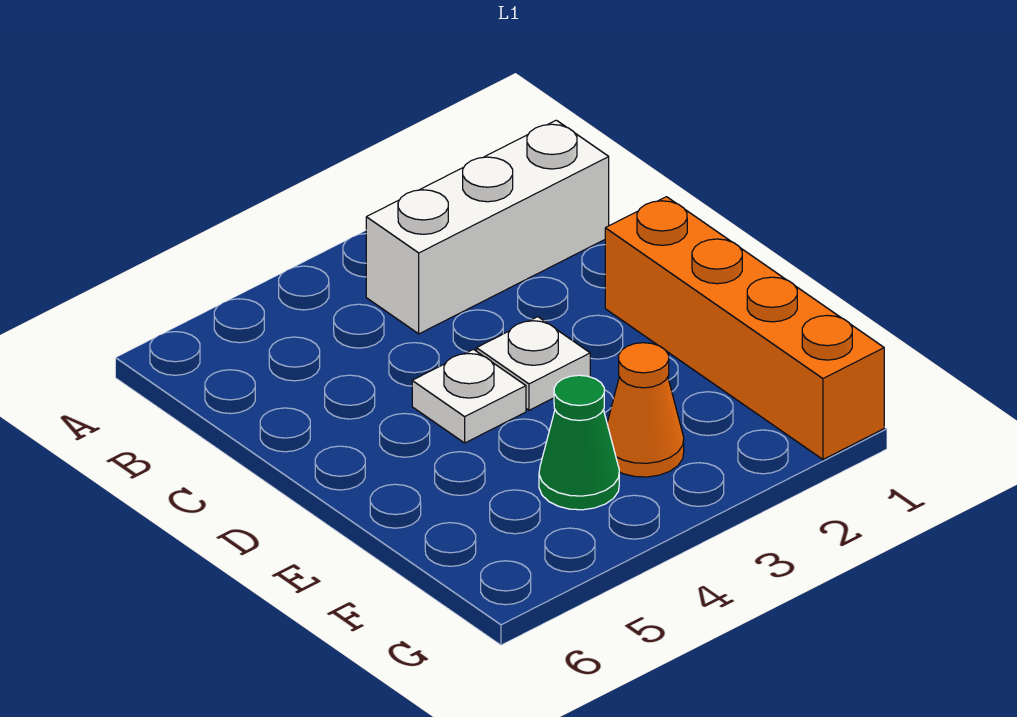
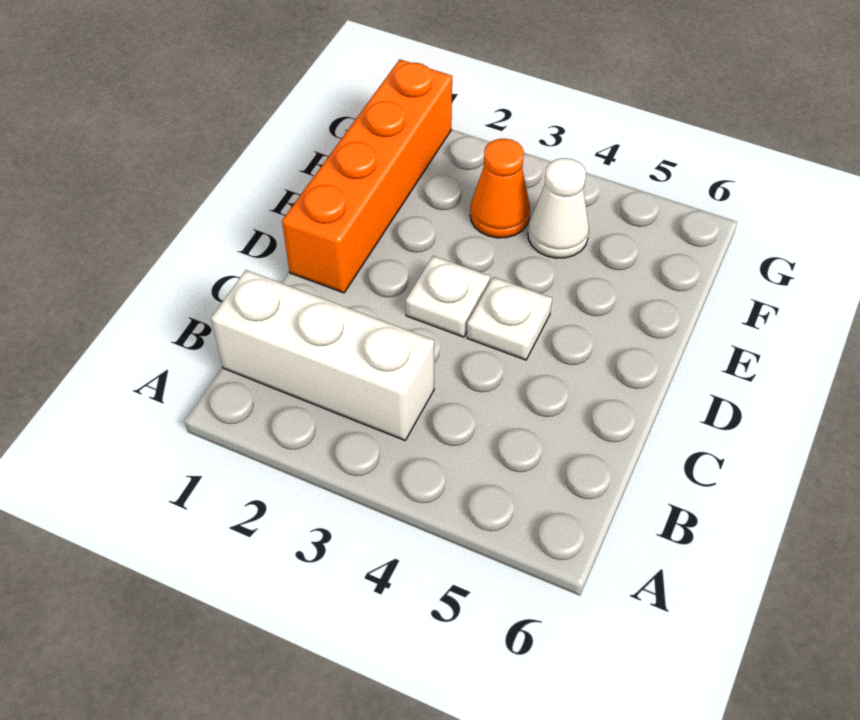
green 1x1 cone [539,375,619,510] -> white 1x1 cone [528,158,589,258]

